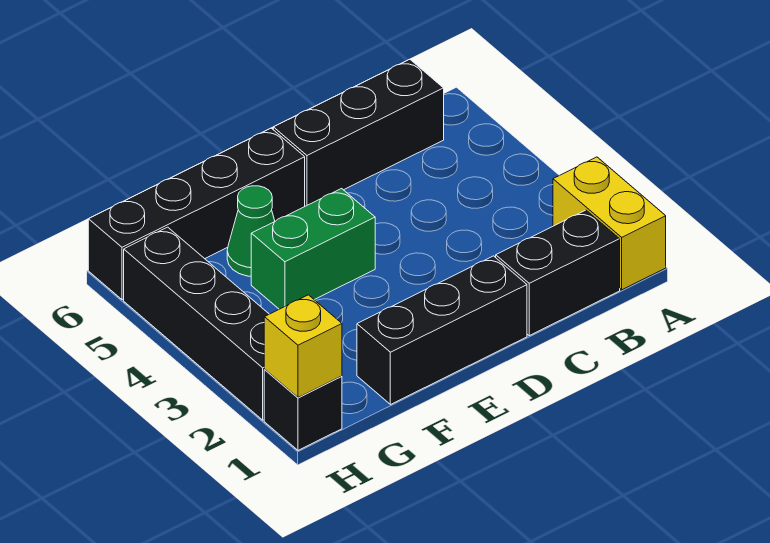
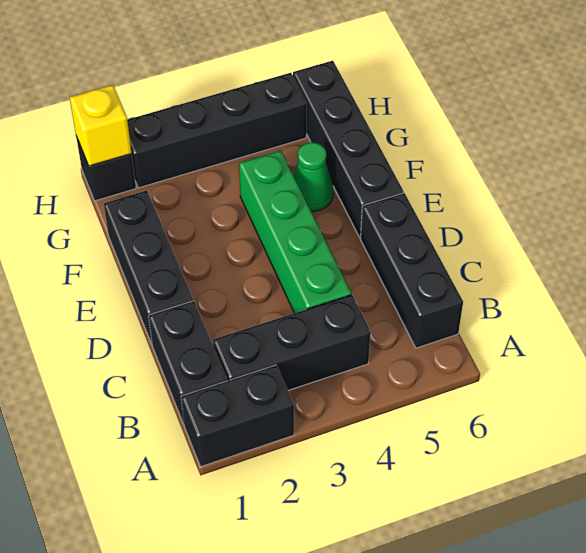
yellow 1x2 brick [553,157,666,290] -> black 1x2 brick [181,365,294,467]
none -> black 1x3 brick [213,295,371,390]
green 1x2 brick [251,189,375,309] -> green 1x4 brick [239,150,351,313]

